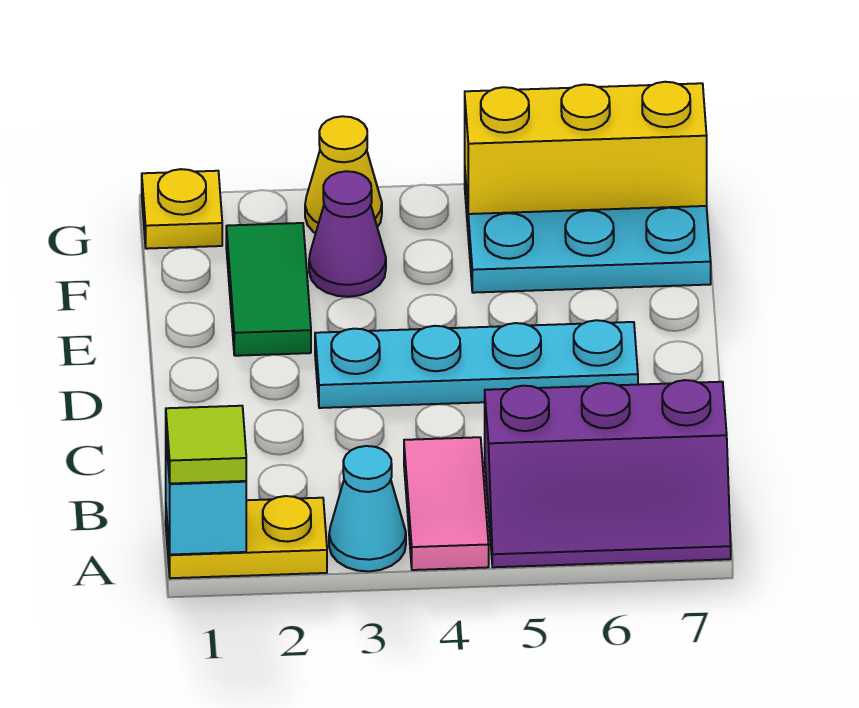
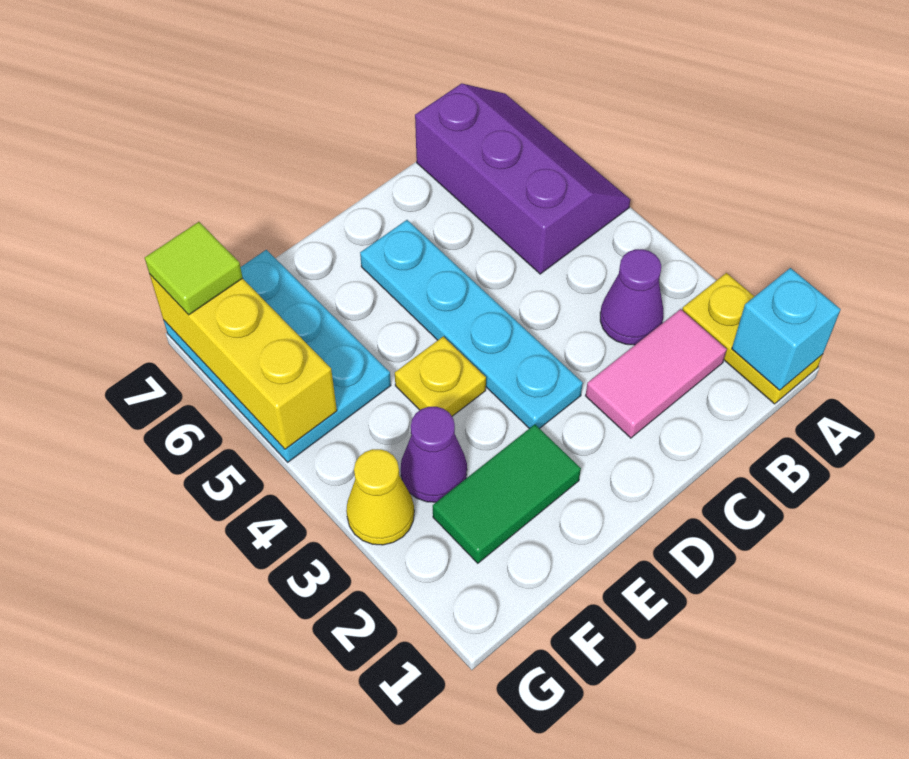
lime 1x1 tile [166,406,246,484] -> lime 1x1 tile moved to [145,222,243,315]
cyan 1x1 cone [329,446,406,571] -> none
pink 1x2 tile [404,437,489,570] -> pink 1x2 tile moved to [586,309,727,438]
none -> purple 1x1 cone [600,249,663,345]
yellow 1x1 plate [142,169,222,249] -> yellow 1x1 plate moved to [395,336,486,416]

